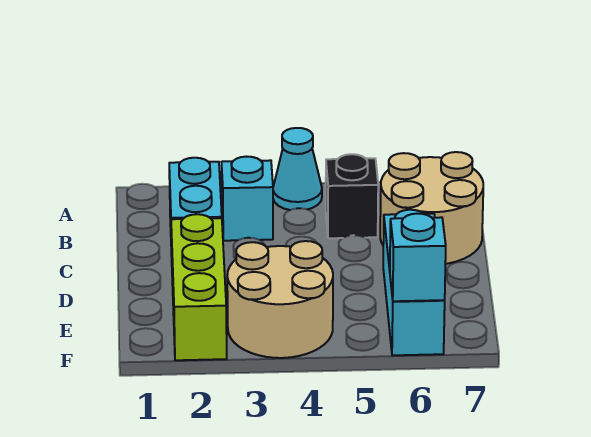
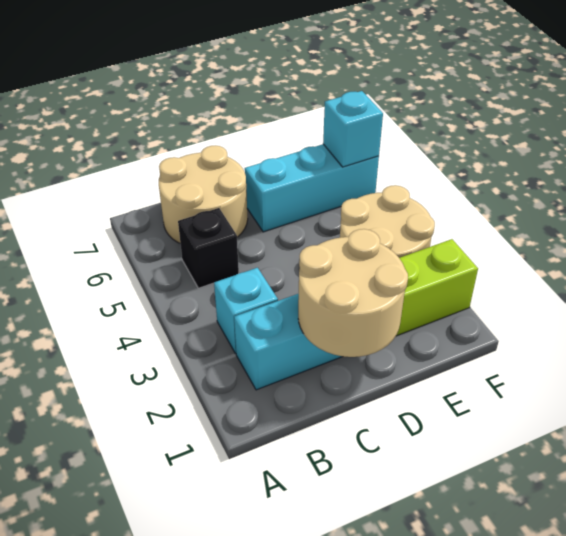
cyan 1x1 cone [273,128,322,210] -> none
none -> tan 2x2 round brick [298,229,408,357]

